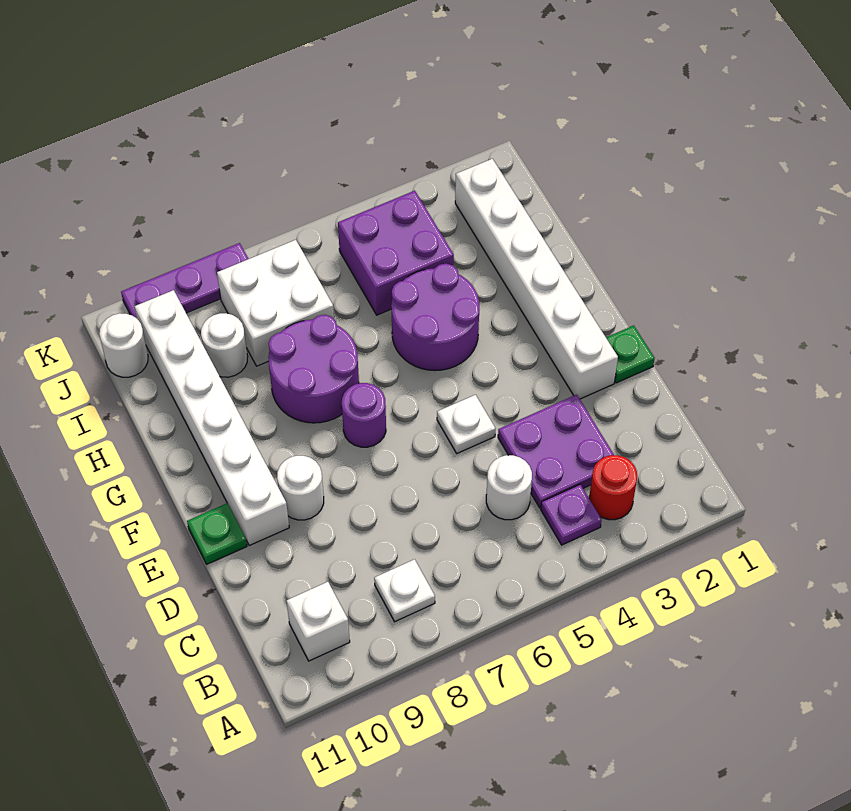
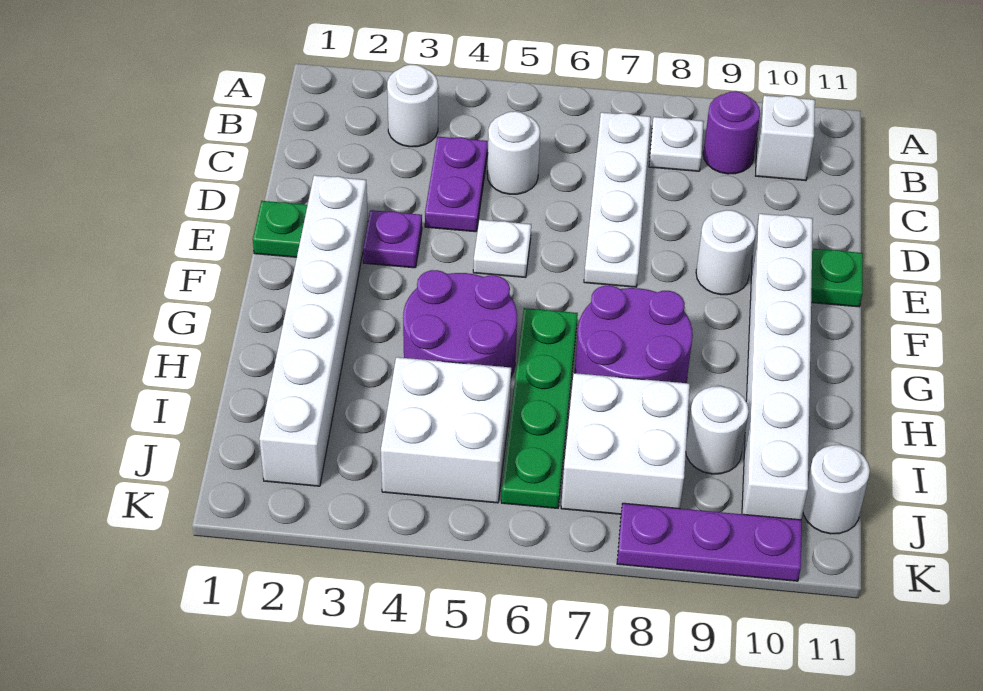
red 1x1 round brick [589,455,637,520] -> white 1x1 round brick [387,65,438,147]
purple 1x1 plate [541,485,602,545] -> purple 1x1 plate moved to [363,210,422,268]
none -> white 1x4 plate [584,112,651,287]
purple 2x2 plate [498,395,614,508] -> purple 1x2 plate [425,137,488,232]
purple 1x1 round brick [342,383,386,447] -> purple 1x1 round brick moved to [703,91,760,174]
none -> green 1x4 plate [501,308,578,508]
purple 2x2 brick [338,191,454,315] -> white 2x2 brick [381,357,511,503]

